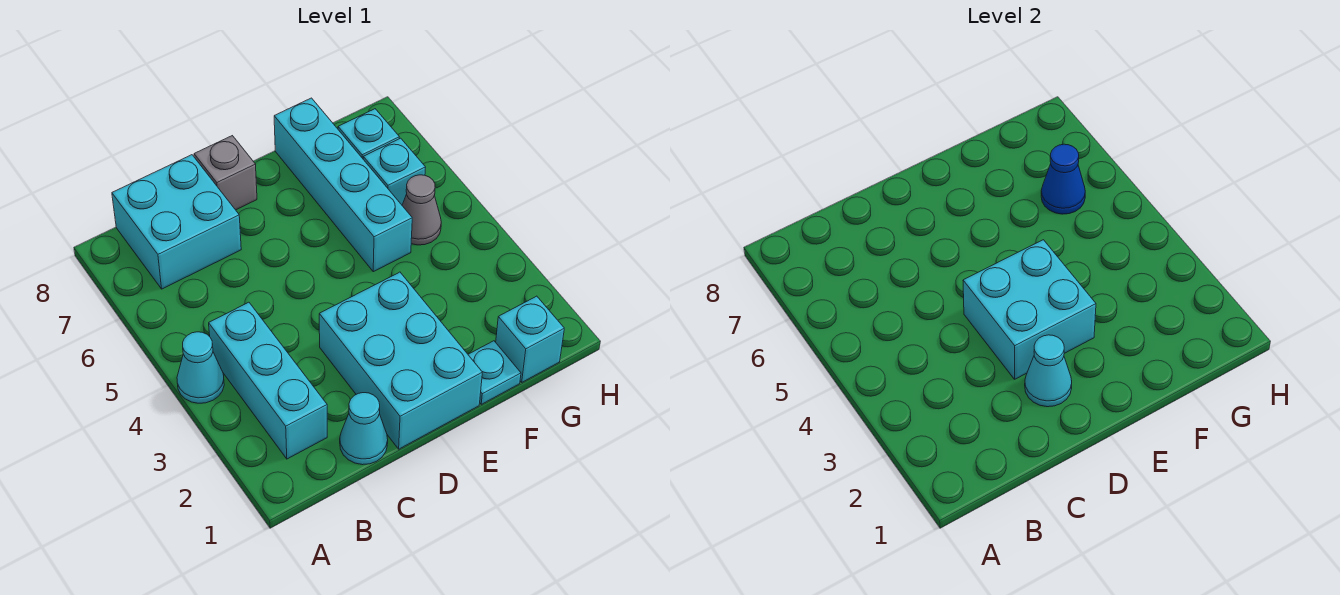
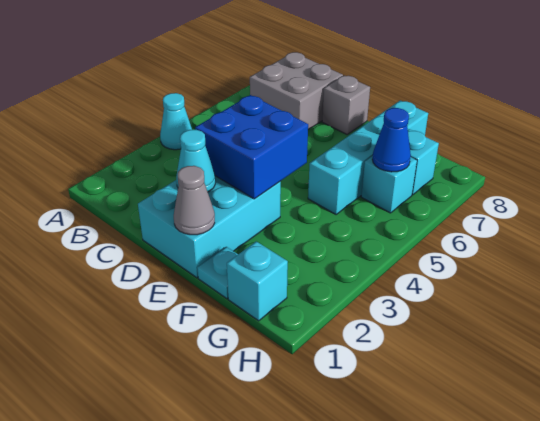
cyan 1x3 brick [209,302,327,459] -> none
cyan 2x2 brick [112,155,241,289] -> grey 2x2 brick [250,52,343,130]
cyan 1x1 cone [340,393,388,465] -> none
cyan 2x2 brick [963,240,1096,379] -> blue 2x2 brick [195,95,308,199]
grey 1x1 cone [402,175,441,245] -> grey 1x1 cone moved to [174,166,215,235]

